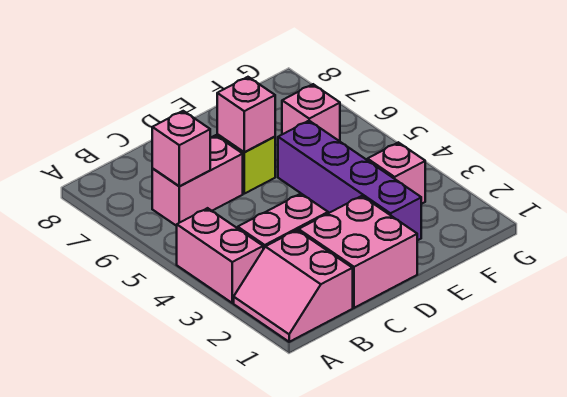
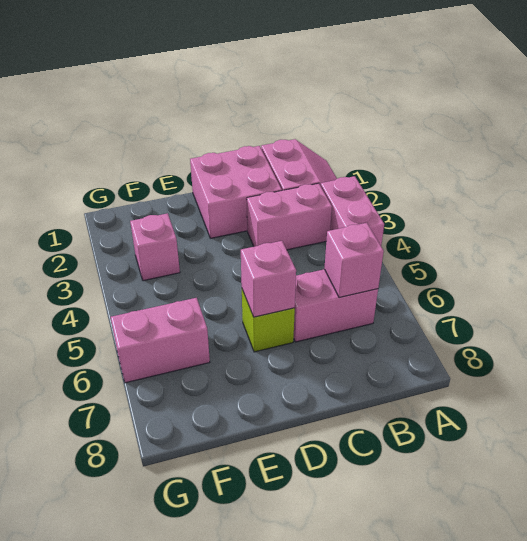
purple 1x4 brick [278,121,421,240] -> none
pink 1x1 brick [282,84,340,141] -> pink 1x2 brick [111,298,210,383]

